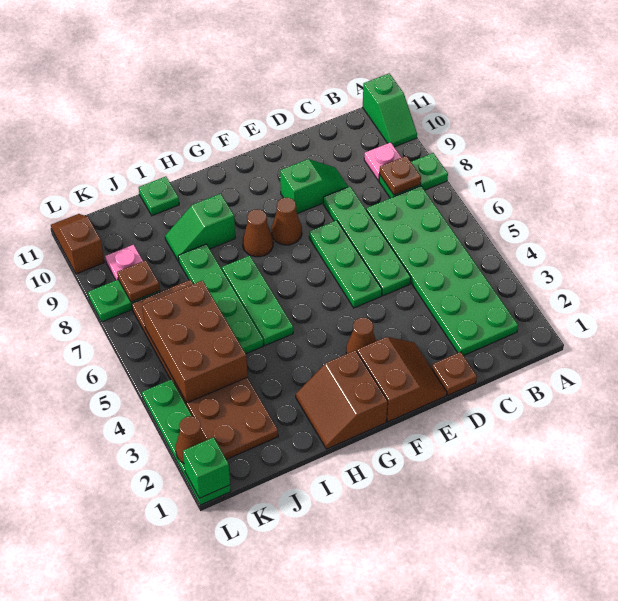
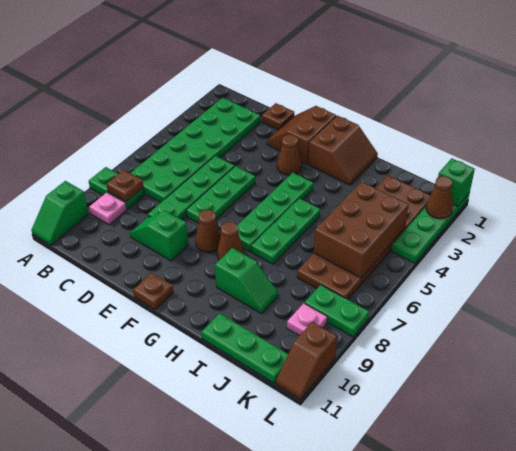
green 1x2 slope [363,73,417,147] -> green 1x2 slope turned to [31,181,89,245]
green 1x4 plate [178,244,263,354] -> green 1x4 plate moved to [237,173,313,252]
green 1x1 plate [139,176,179,216] -> green 1x3 plate [202,313,288,383]
brown 1x1 plate [117,260,160,302] -> brown 1x1 plate moved to [133,273,173,310]

